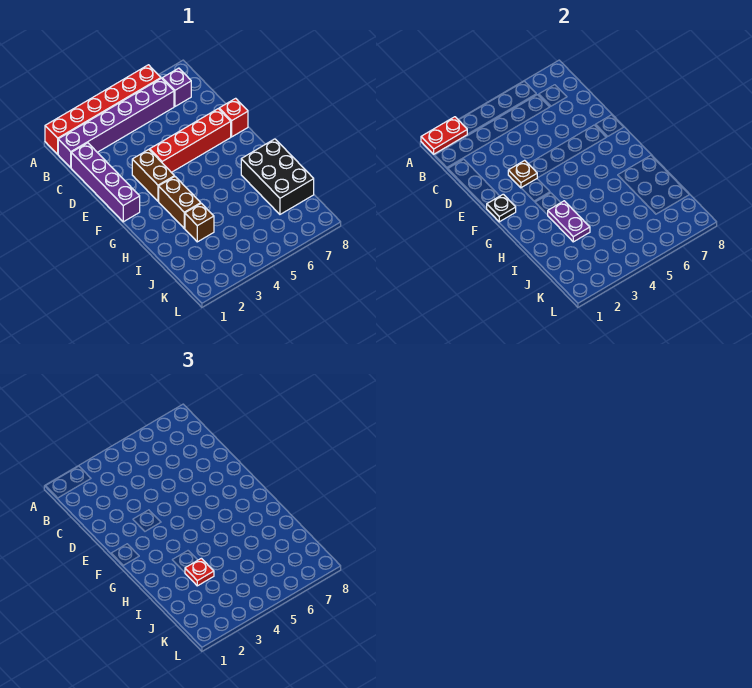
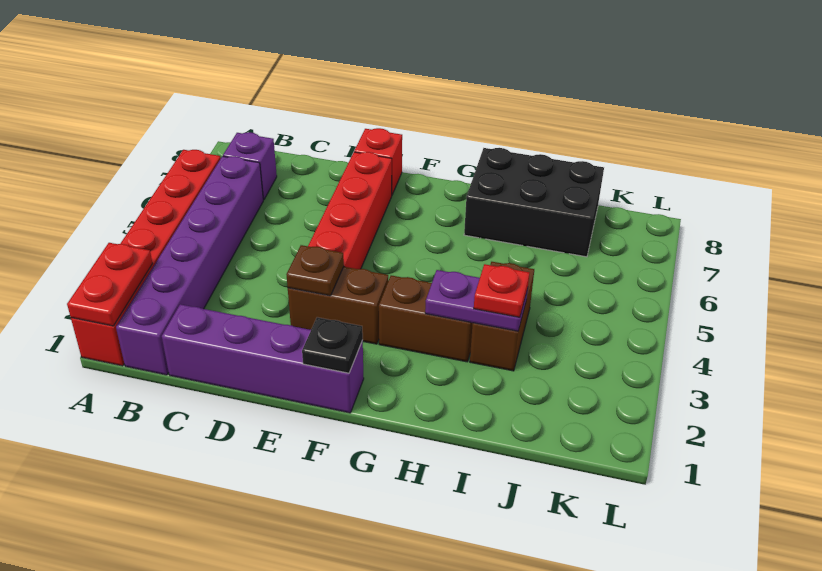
brown 1x1 brick [185,203,214,242] -> brown 1x2 brick [470,262,534,371]

